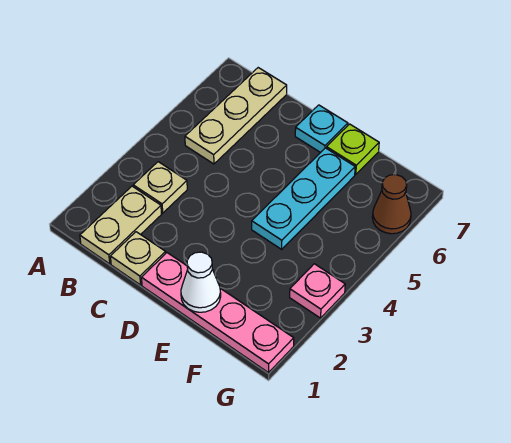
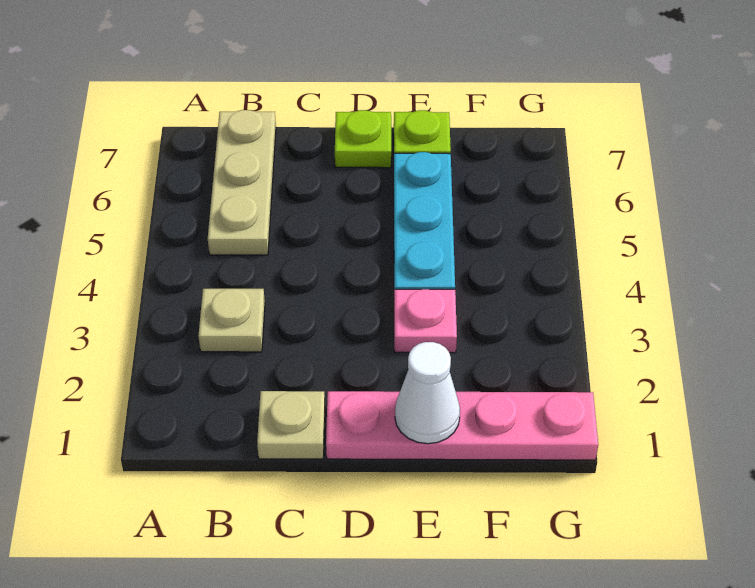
tan 1x2 plate [80,186,161,264] -> none
cyan 1x1 plate [295,105,348,153] -> lime 1x1 plate [335,110,391,168]
pink 1x1 plate [290,264,345,318] -> pink 1x1 plate moved to [394,289,457,353]
brown 1x1 cone [372,175,411,234] -> none

